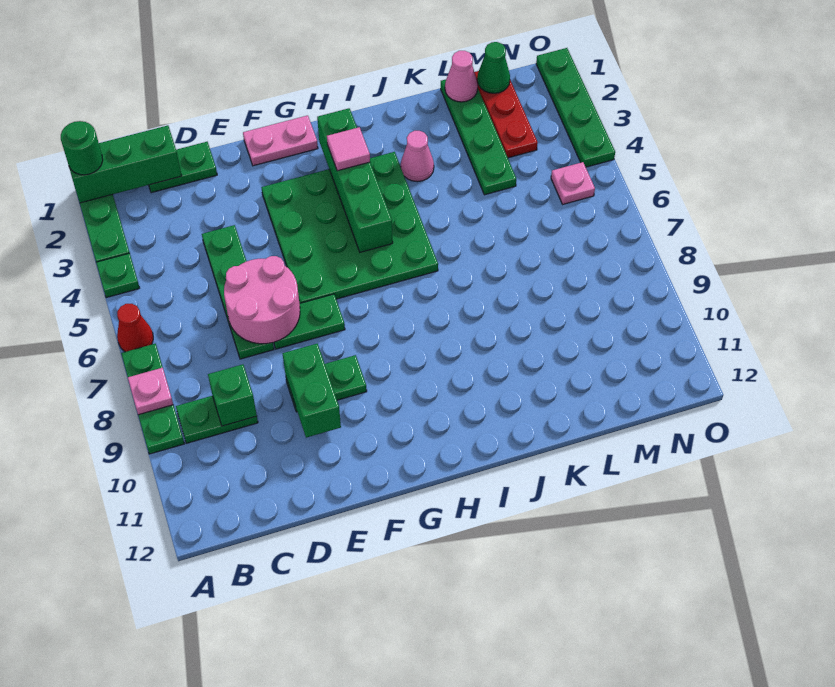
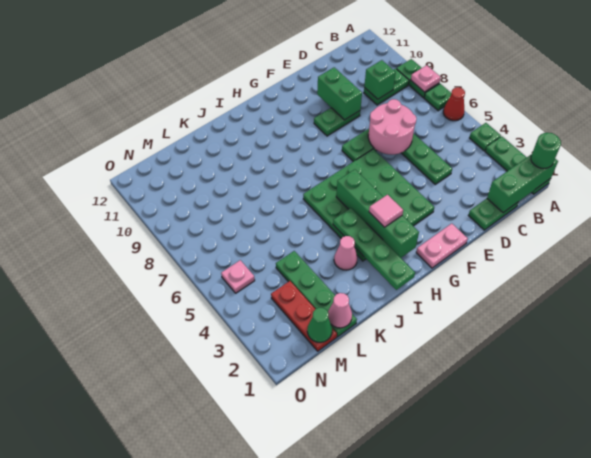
green 1x4 plate [536,48,615,167] -> green 1x4 plate moved to [333,208,415,290]

